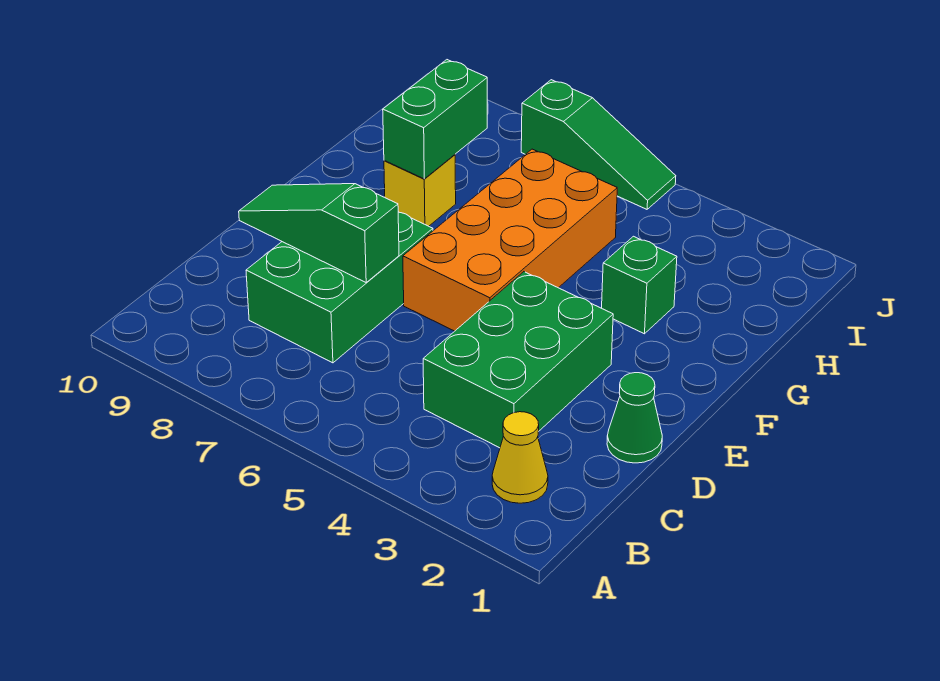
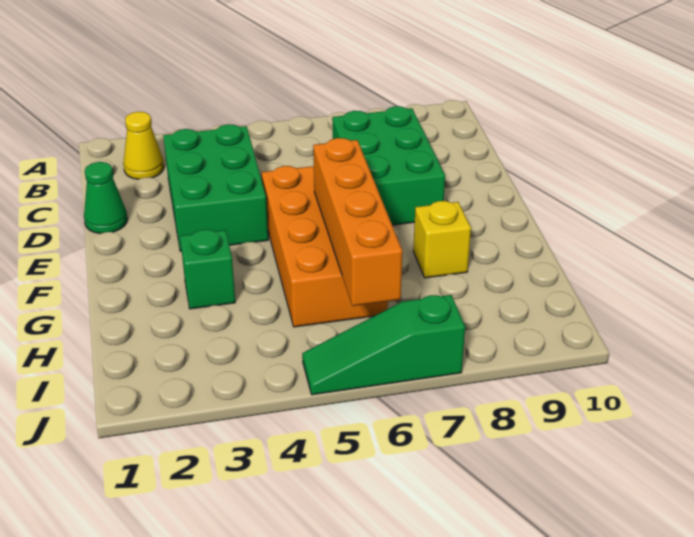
green 1x3 slope [239,184,399,282] -> none
none -> orange 1x4 brick [313,138,402,306]
green 1x2 brick [383,60,487,179] -> none

